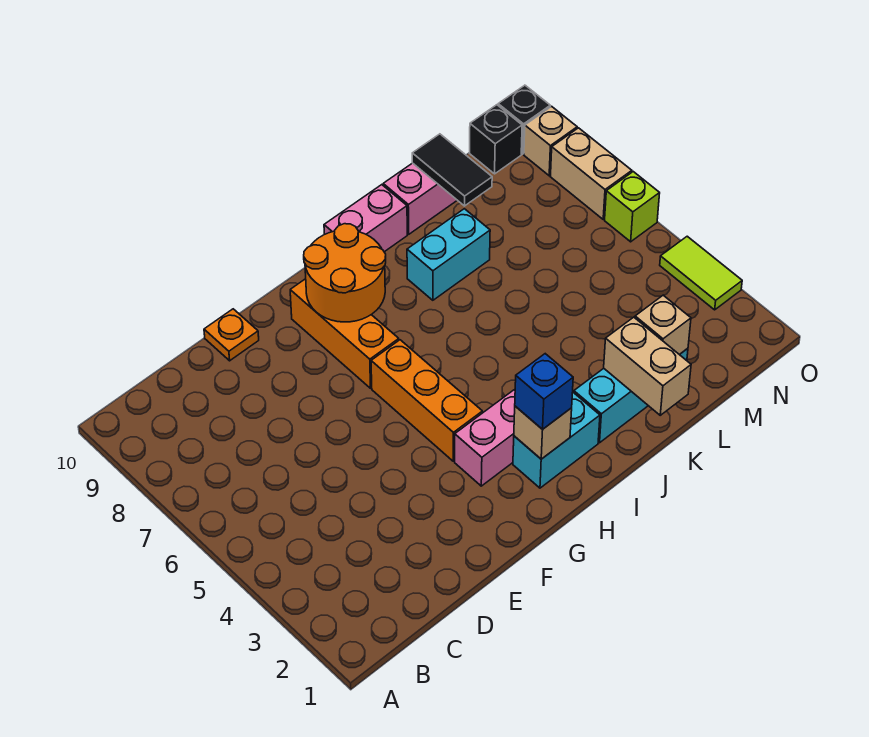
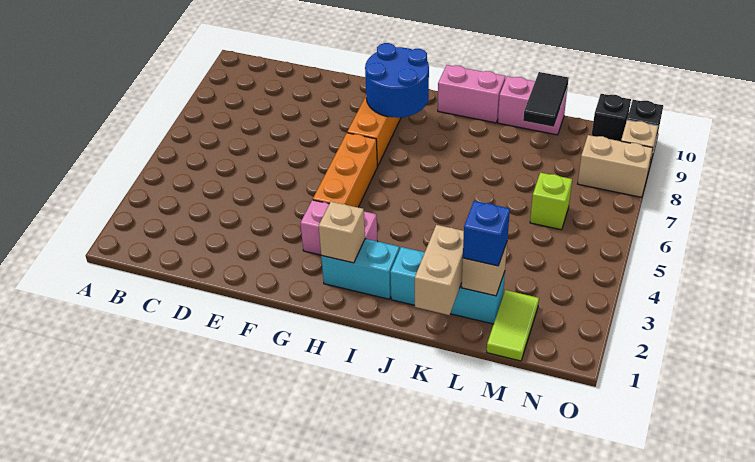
orange 1x1 plate [204,309,259,361] -> none
orange 2x2 round brick [304,224,386,322] -> blue 2x2 round brick [365,43,429,118]
blue 1x1 brick [515,354,573,429] -> blue 1x1 brick moved to [463,201,510,266]
cyan 1x2 brick [407,209,490,300] -> none
lime 1x2 tile [660,236,742,310] -> lime 1x2 tile moved to [487,290,539,361]
lime 1x1 brick [605,172,660,242] -> lime 1x1 brick moved to [530,173,572,230]
tan 1x2 brick [551,128,632,219] -> tan 1x2 brick turned to [578,135,653,197]

